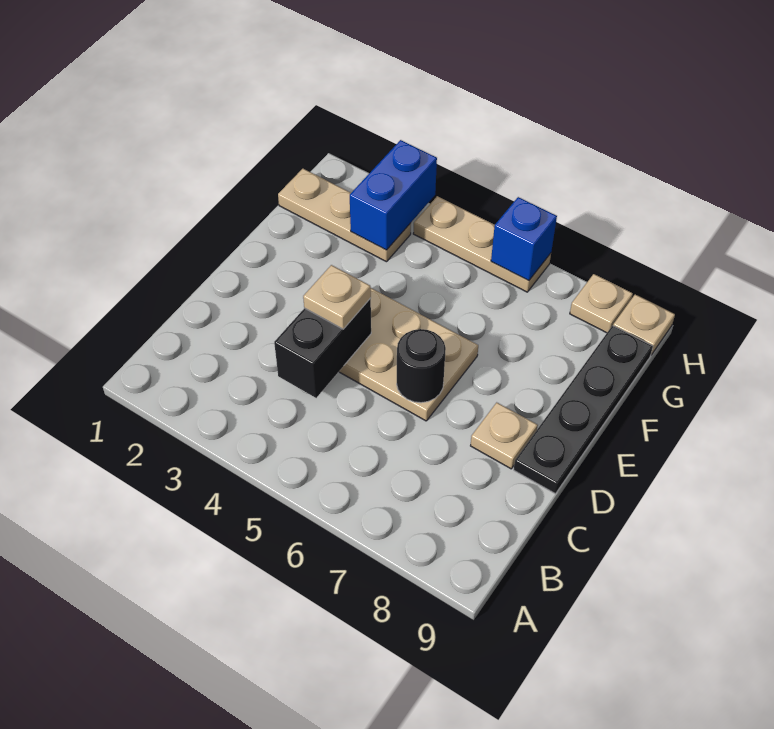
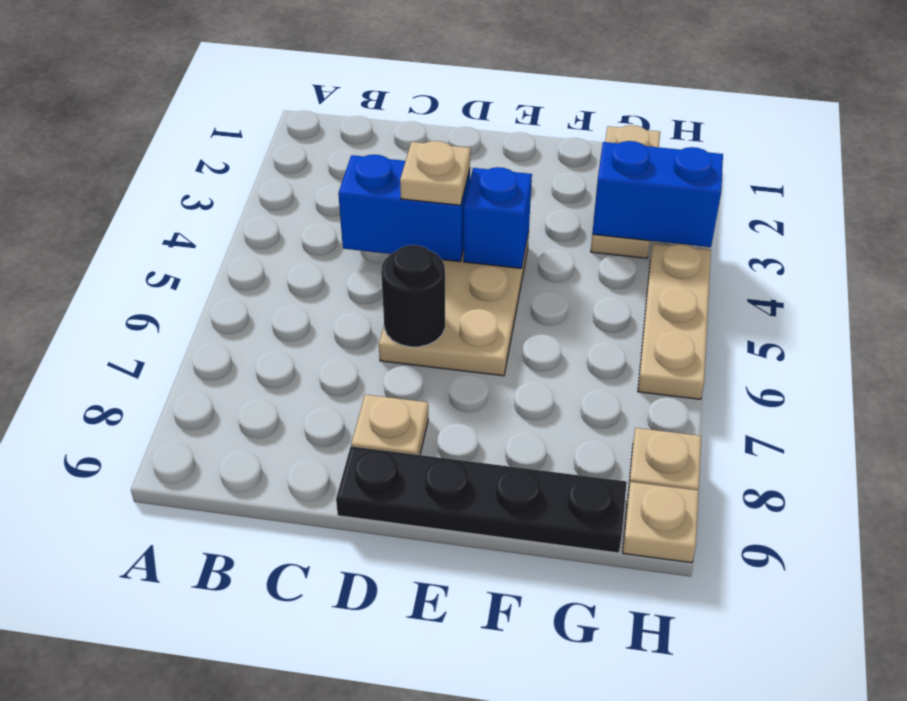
black 1x2 brick [274,298,371,398] -> blue 1x2 brick [338,155,470,262]
blue 1x1 brick [491,197,557,280] -> blue 1x1 brick moved to [463,167,532,268]

